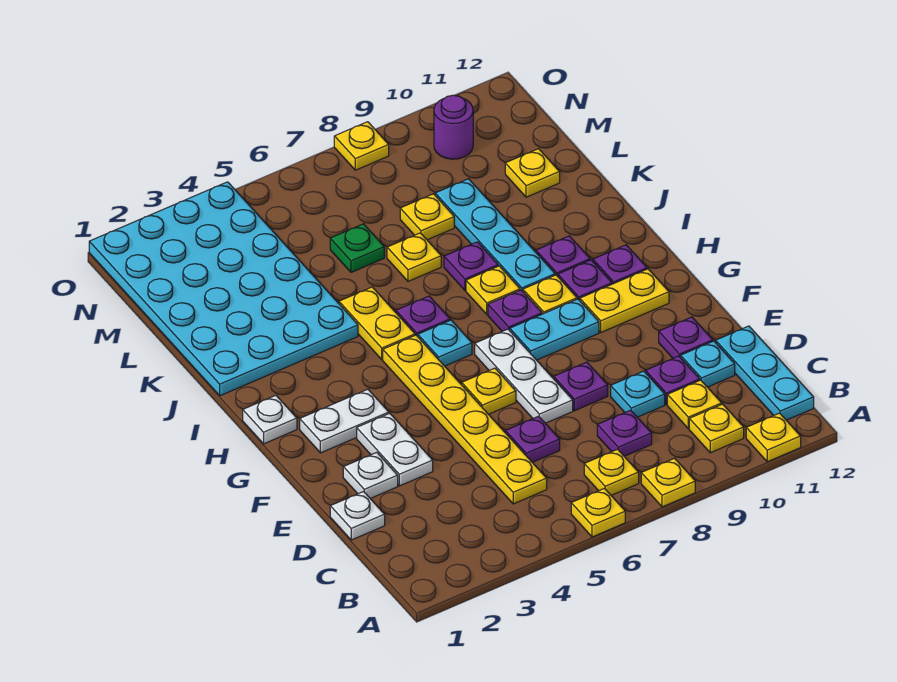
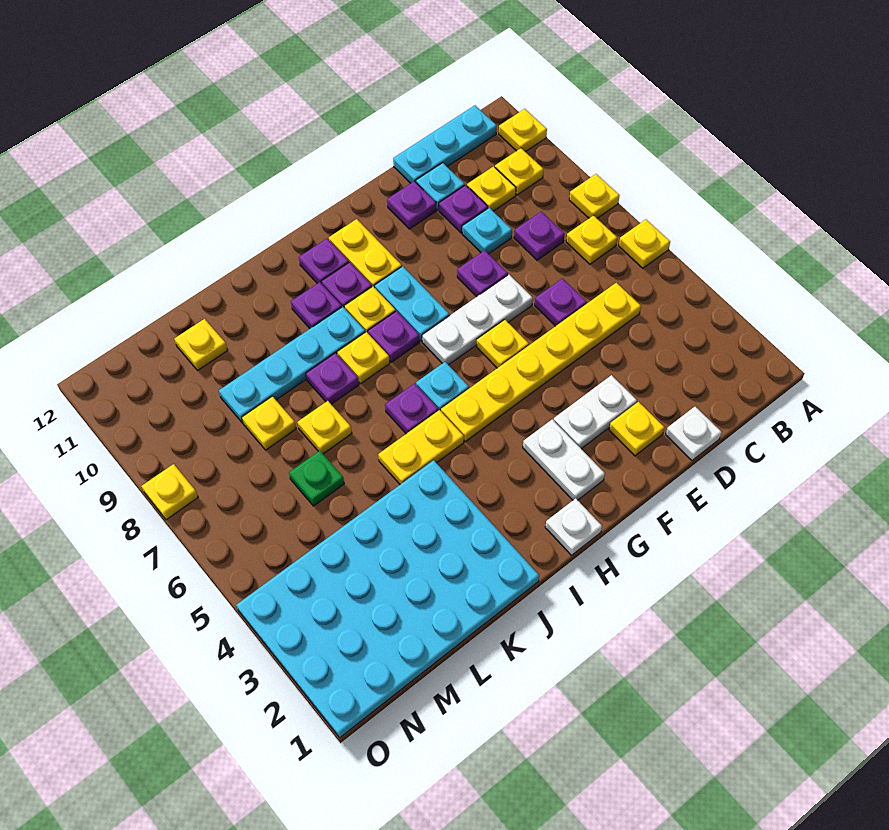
white 1x1 plate [343,452,398,499] -> yellow 1x1 plate [609,402,665,456]
purple 1x1 round brick [434,95,473,159] -> none

